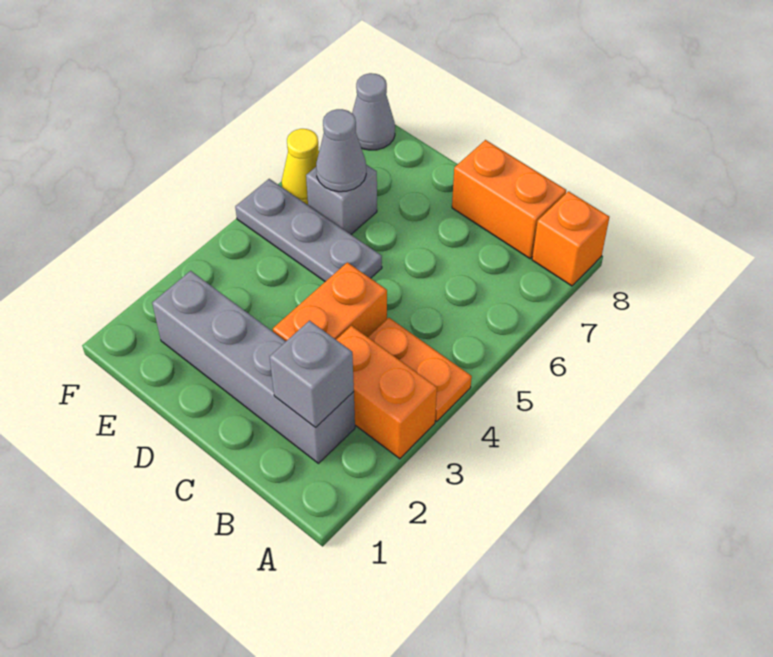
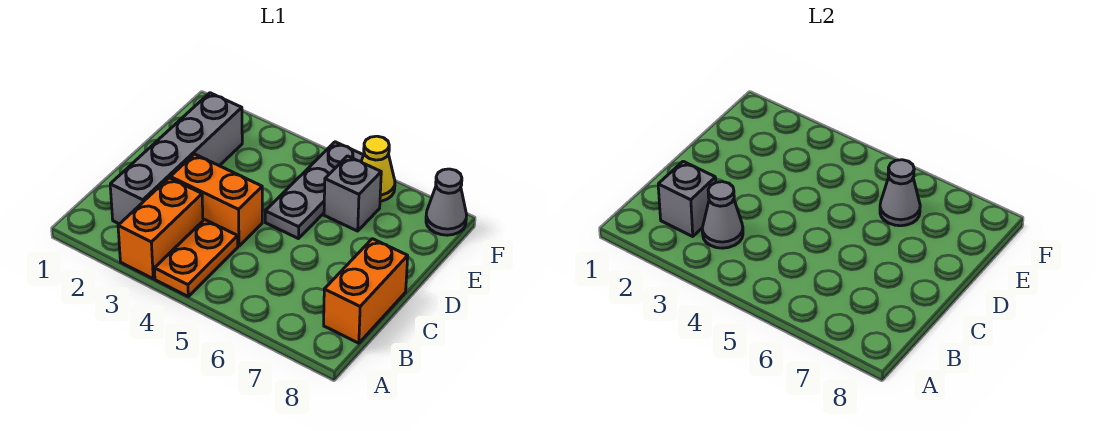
orange 1x1 brick [532,191,609,286] -> none
none -> grey 1x1 cone [702,182,743,248]

